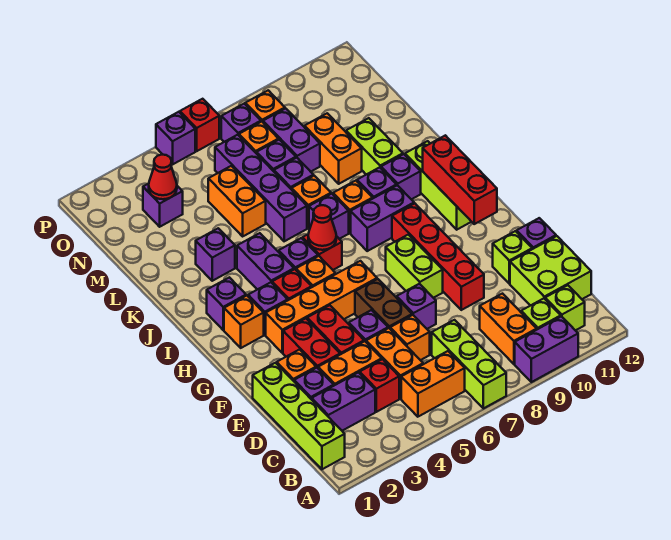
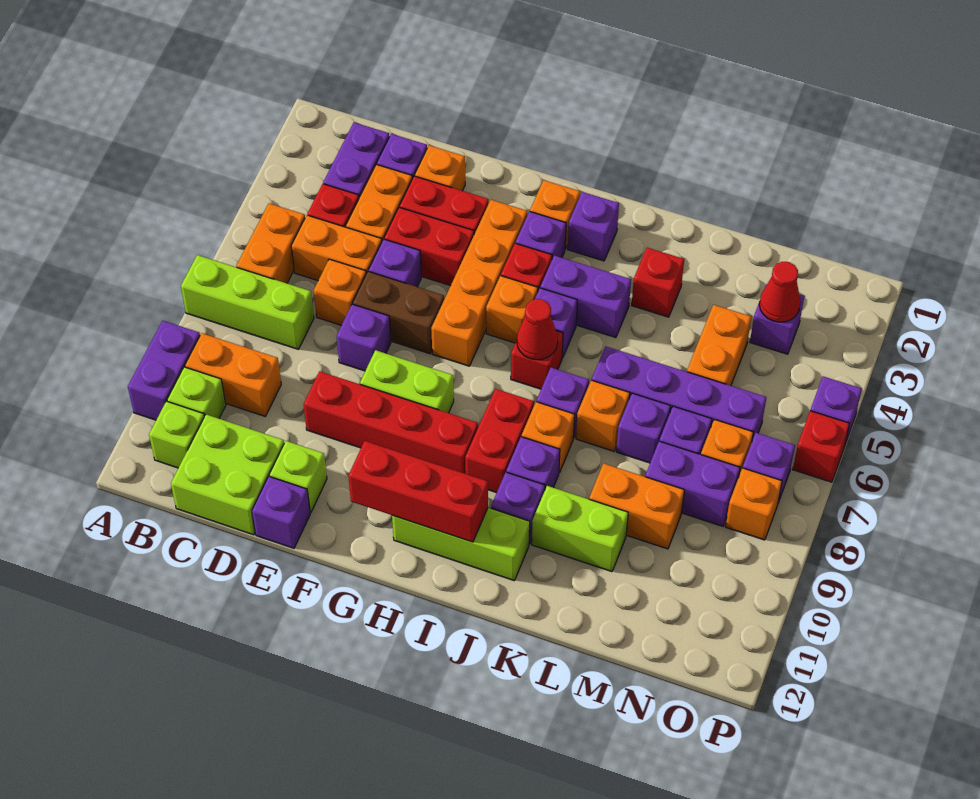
lime 1x4 brick [253,363,345,469] -> none
purple 1x2 brick [351,185,414,251] -> red 1x2 brick [465,389,534,493]
purple 1x1 brick [196,228,235,281] -> red 1x1 brick [632,248,684,317]
orange 1x2 brick [208,166,266,236] -> orange 1x2 brick turned to [687,305,751,386]

